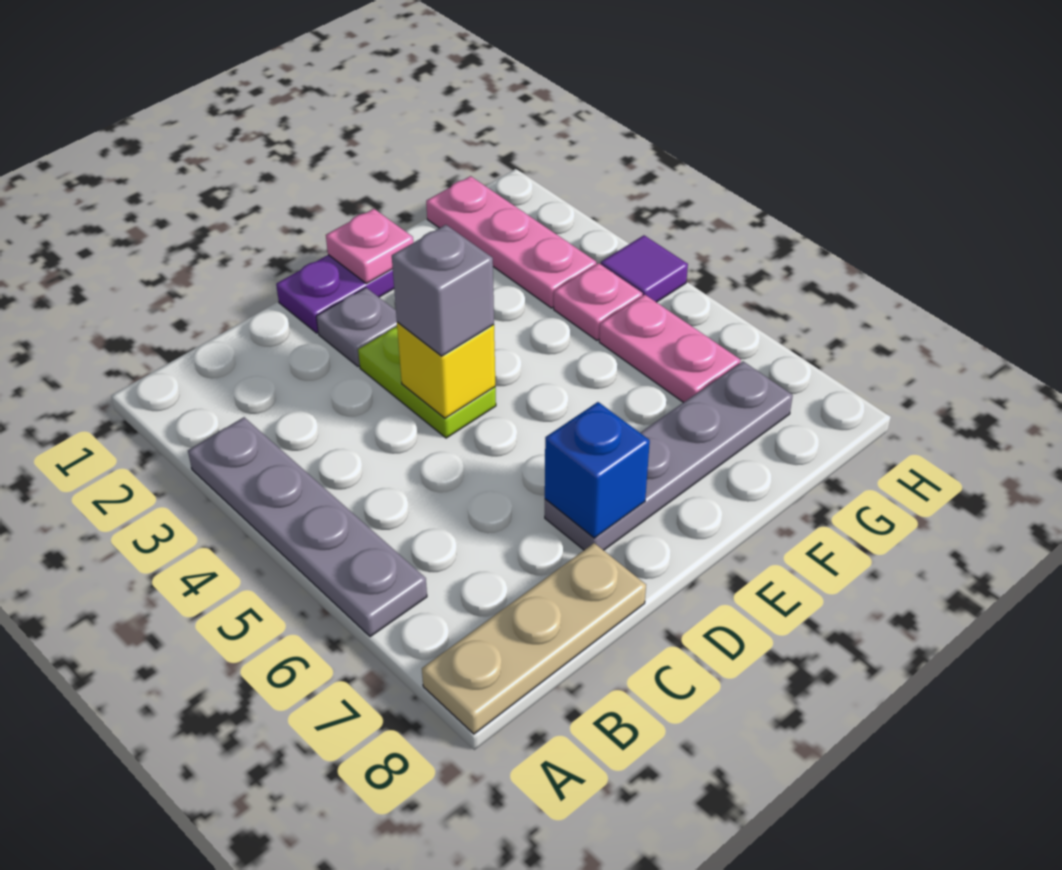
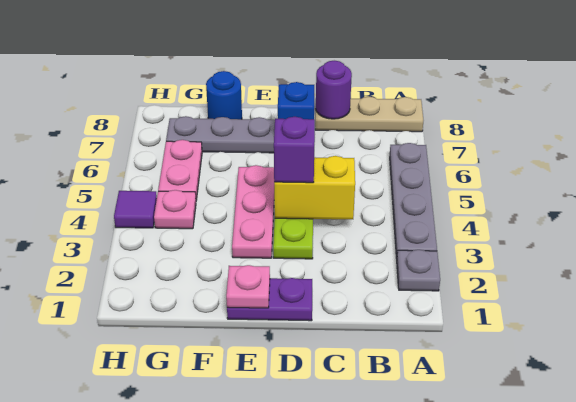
none -> purple 1x1 round brick [315,61,352,119]
grey 1x1 plate [316,288,397,367] -> grey 1x1 plate moved to [397,250,440,291]
yellow 1x1 brick [397,322,495,418] -> yellow 1x2 brick [274,156,355,219]
grey 1x1 brick [392,225,494,356] -> purple 1x1 brick [274,117,315,183]
none -> blue 1x1 round brick [206,71,242,119]
pink 1x3 plate [426,176,596,308] -> pink 1x3 plate moved to [232,165,274,258]

